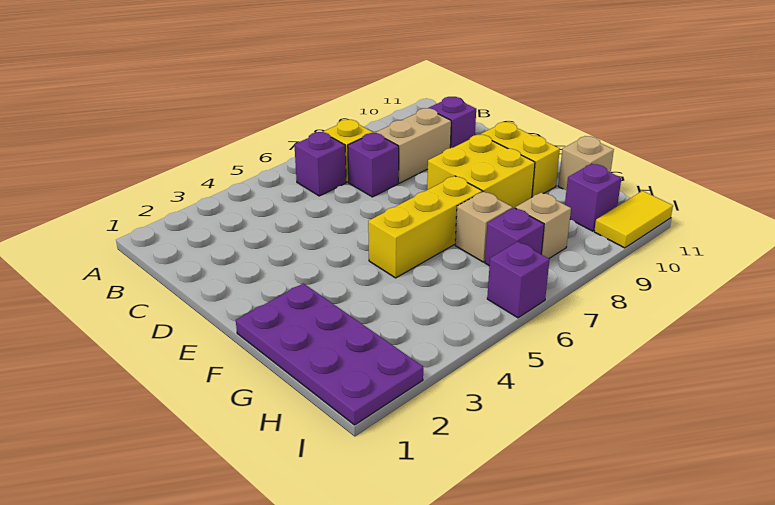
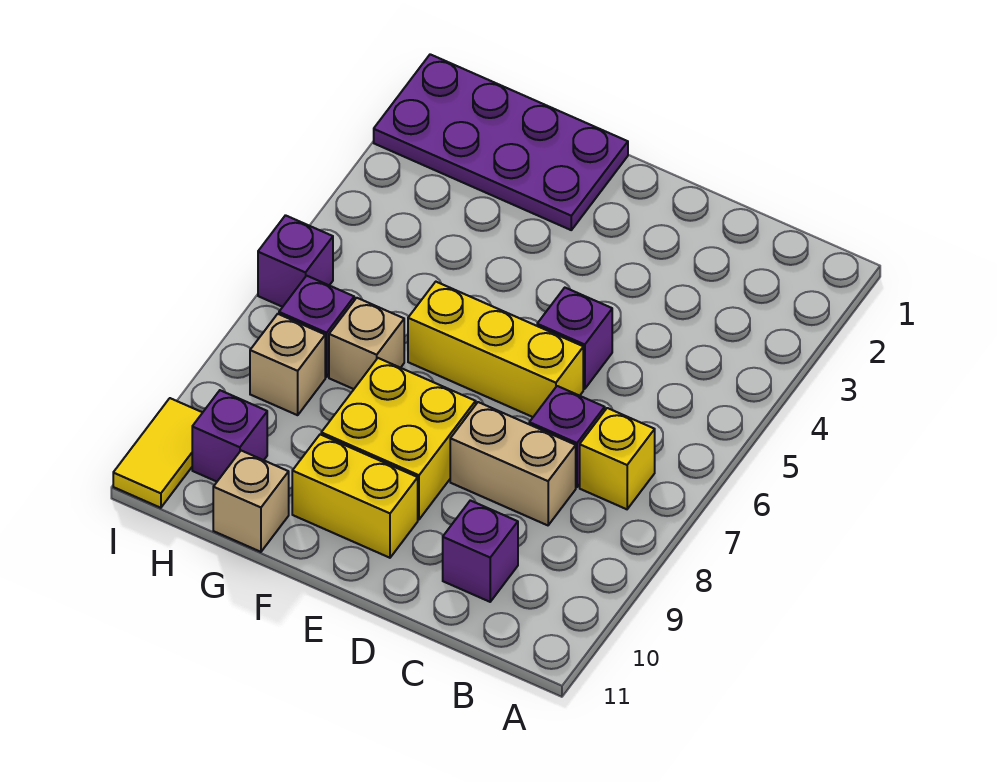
purple 1x1 brick [294,132,346,196] -> purple 1x1 brick moved to [537,288,612,389]
tan 1x2 brick [376,108,451,183] -> tan 1x2 brick turned to [450,402,576,525]
yellow 1x3 brick [368,176,482,278] -> yellow 1x3 brick turned to [408,282,583,417]

